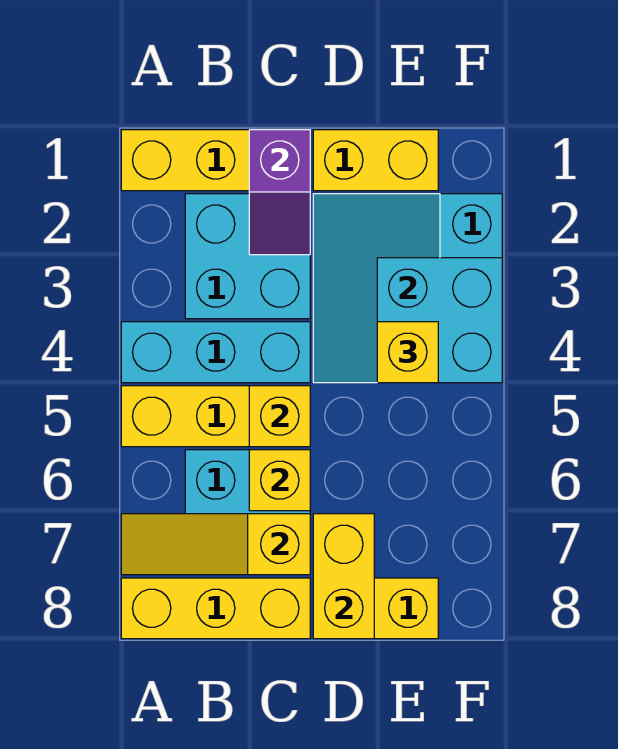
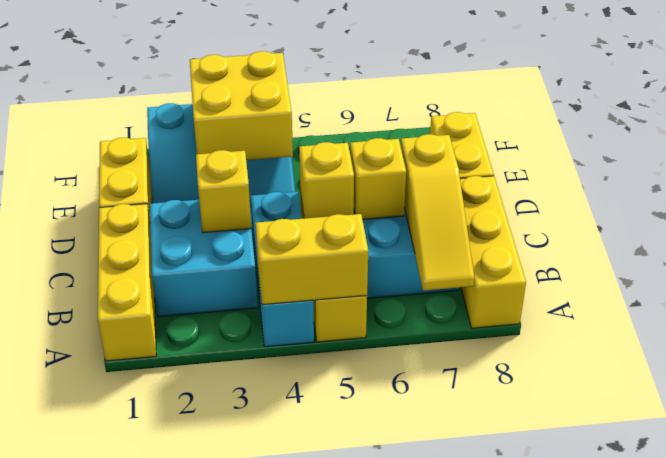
purple 1x2 slope [249,130,310,255] -> none
yellow 1x2 brick [313,514,374,639] -> yellow 1x2 brick moved to [255,214,368,305]
cyan 2x2 brick [377,258,502,383] -> yellow 2x2 brick [190,51,293,160]
yellow 1x1 brick [377,322,438,383] -> yellow 1x1 brick moved to [196,150,251,233]

